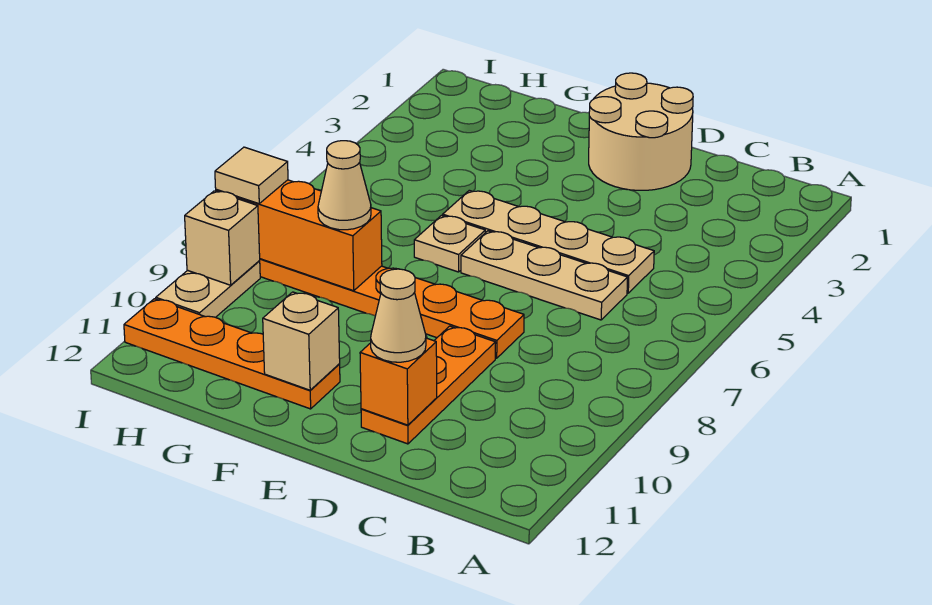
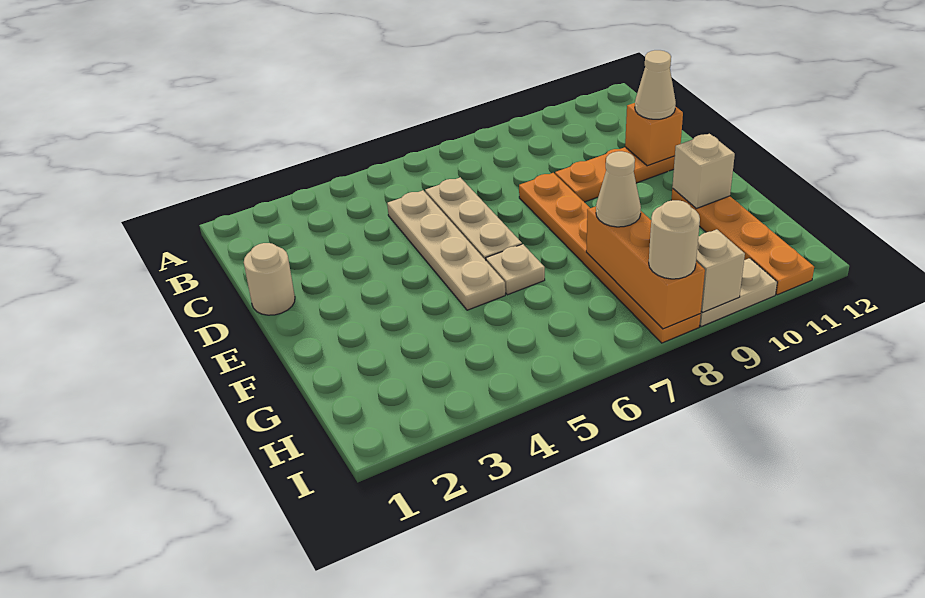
tan 2x2 round brick [589,73,693,190] -> tan 1x1 round brick [244,243,295,315]
tan 1x1 tile [215,147,288,204] -> tan 1x1 round brick [649,200,700,279]

